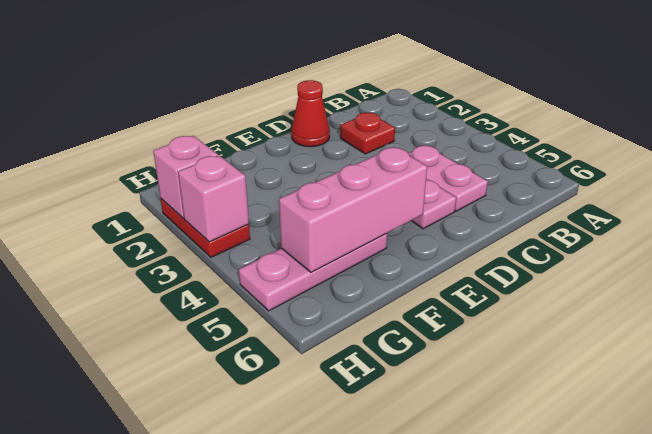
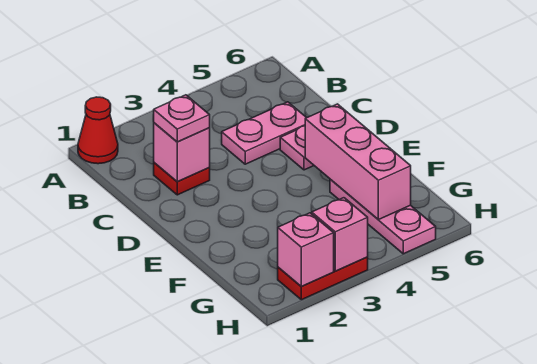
none -> pink 1x1 brick [154,123,210,182]
none -> pink 1x1 plate [154,95,210,142]
red 1x1 cone [291,80,330,147] -> red 1x1 cone moved to [78,97,118,164]

